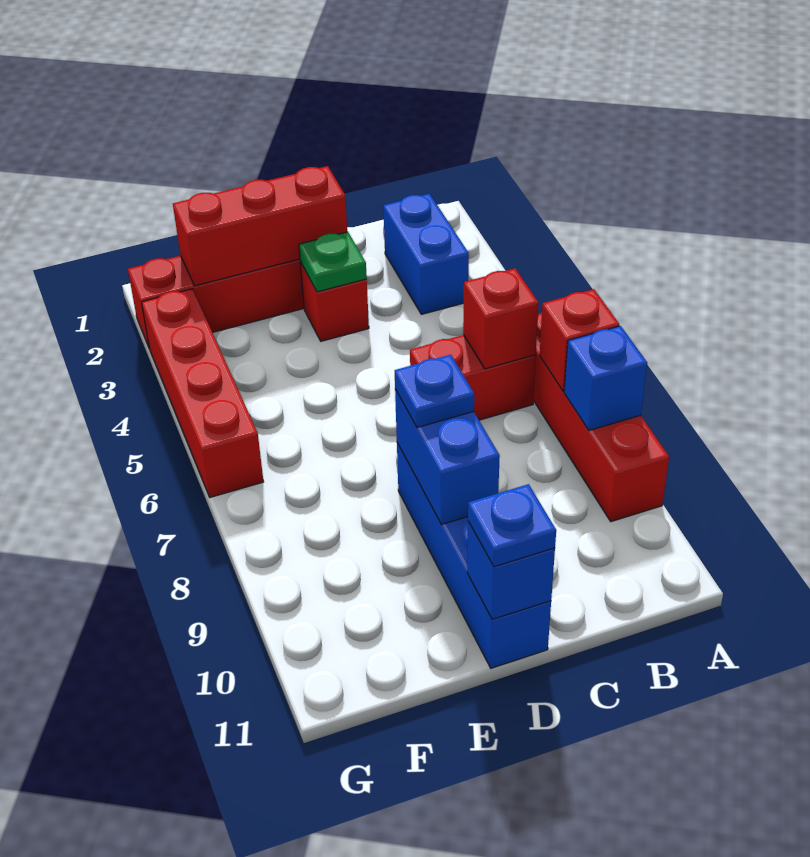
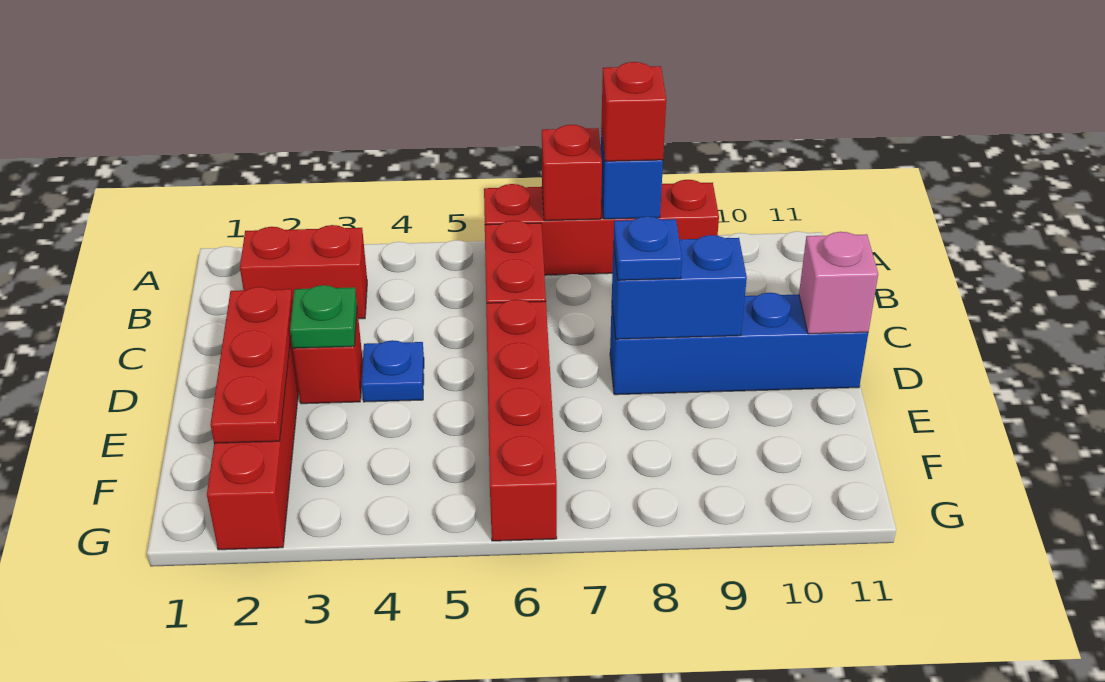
blue 1x2 brick [383,194,469,314] -> red 1x2 brick [240,225,367,319]
red 1x1 brick [463,268,539,369] -> red 1x1 brick moved to [601,62,666,161]
red 1x3 brick [173,166,347,286] -> red 1x3 plate [210,287,293,443]
blue 1x1 brick [467,521,555,619] -> pink 1x1 brick [799,232,878,334]
blue 1x1 plate [468,484,556,567] -> blue 1x1 plate moved to [362,340,424,402]
red 1x4 brick [141,289,264,497] -> red 1x4 brick turned to [486,299,557,541]

